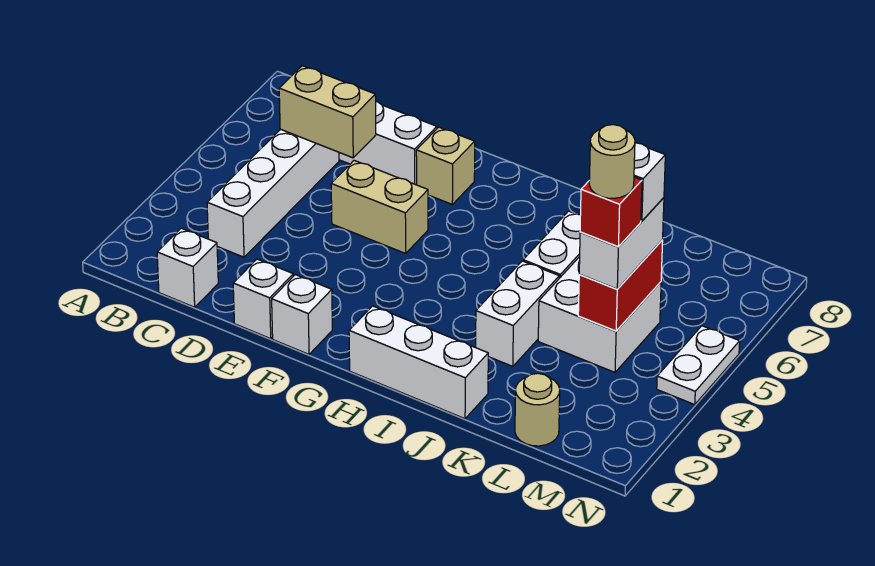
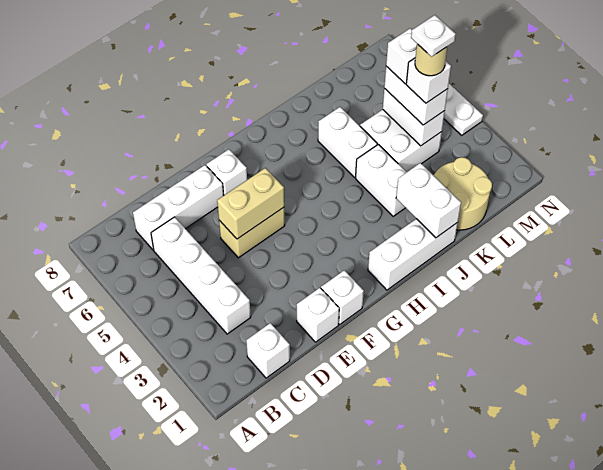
tan 1x2 brick [279,66,376,158] -> tan 1x2 brick moved to [217,168,284,239]
tan 1x1 brick [416,127,475,204] -> white 1x1 brick [206,149,247,195]
none -> white 1x2 brick [396,163,461,238]
tan 1x1 round brick [515,373,560,446] -> tan 2x2 round brick [433,157,492,230]
red 1x2 brick [578,240,663,331] -> white 1x2 brick [383,88,445,146]
red 1x1 brick [580,177,642,247] -> white 1x1 brick [406,58,451,103]
none -> white 1x1 plate [411,15,456,57]

